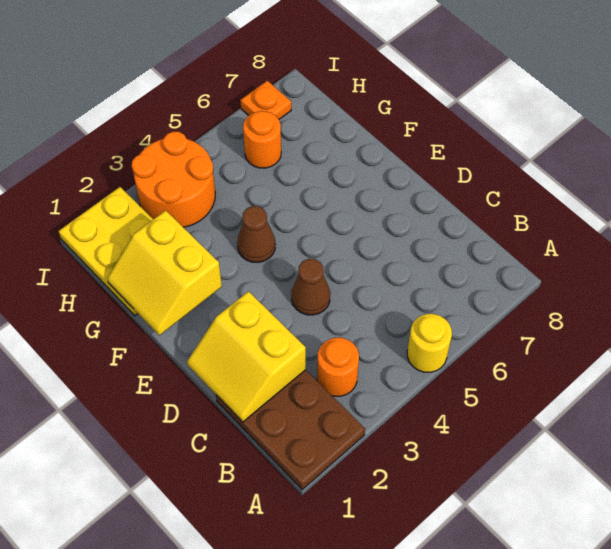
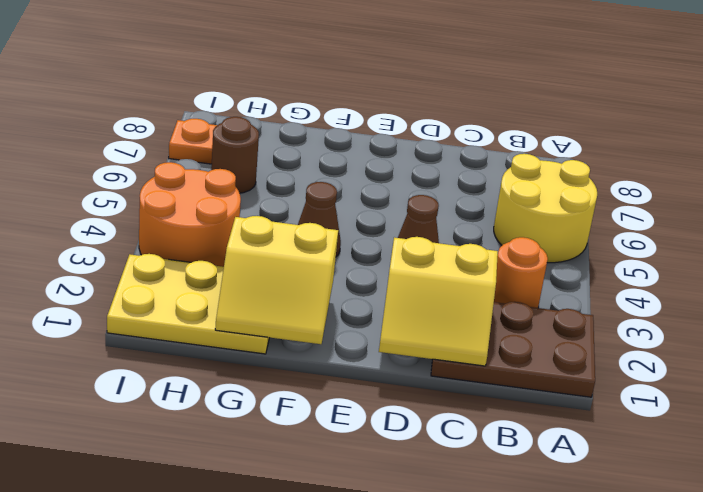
yellow 1x1 round brick [407,314,452,372] -> yellow 2x2 round brick [494,154,597,263]
orange 1x1 round brick [243,111,281,168] -> brown 1x1 round brick [211,117,259,193]

